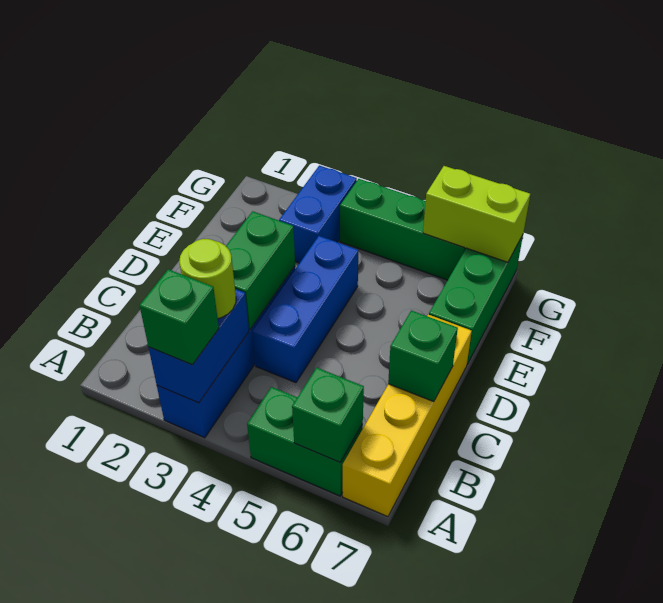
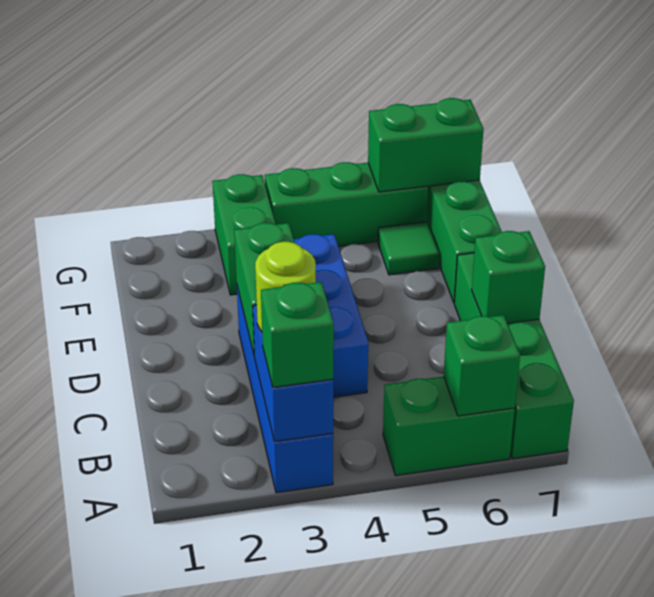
yellow 1x4 brick [343,315,472,517] -> green 1x4 brick [454,253,574,459]
blue 1x2 brick [279,165,357,263] -> green 1x2 brick [213,174,276,295]
none -> green 1x1 tile [378,222,439,275]
lime 1x2 brick [423,166,530,262] -> green 1x2 brick [368,98,484,192]

